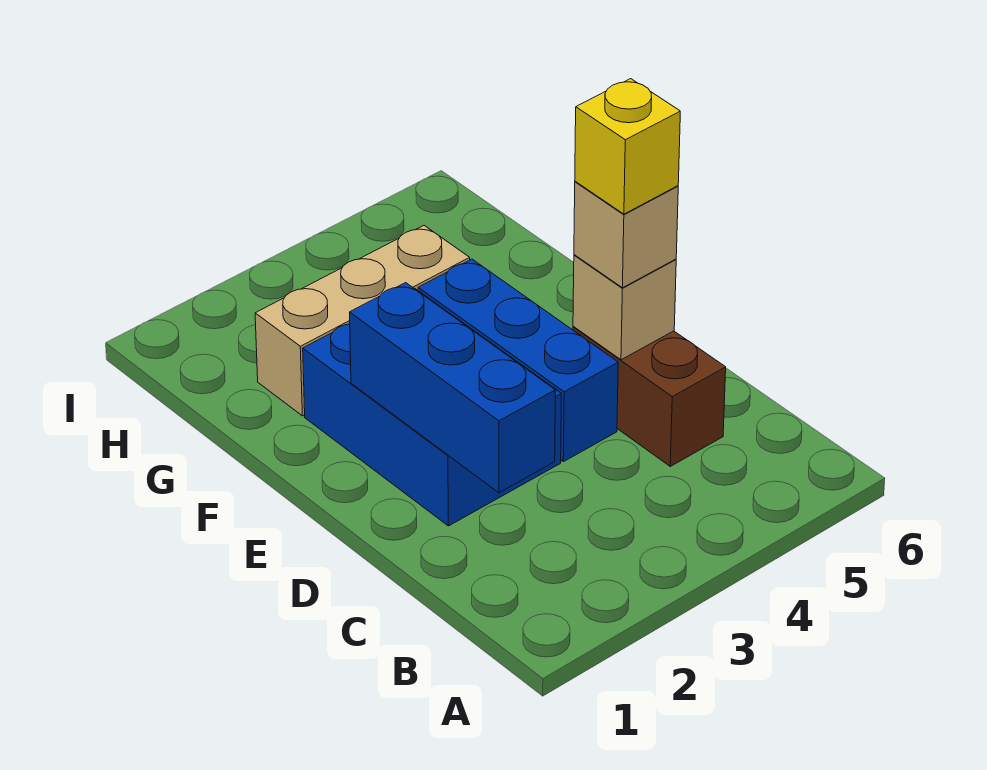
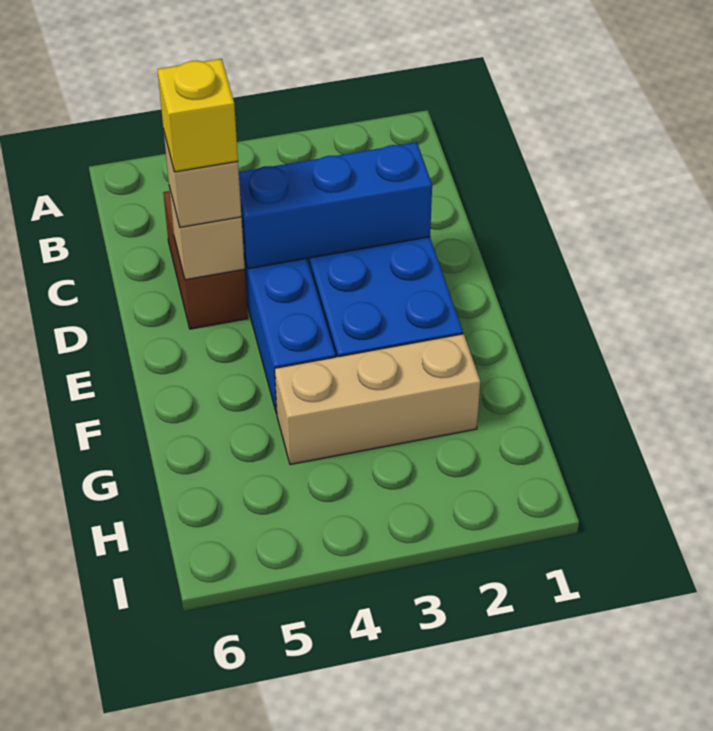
blue 1x3 brick [350,283,555,493] -> blue 1x3 brick turned to [239,142,432,269]

